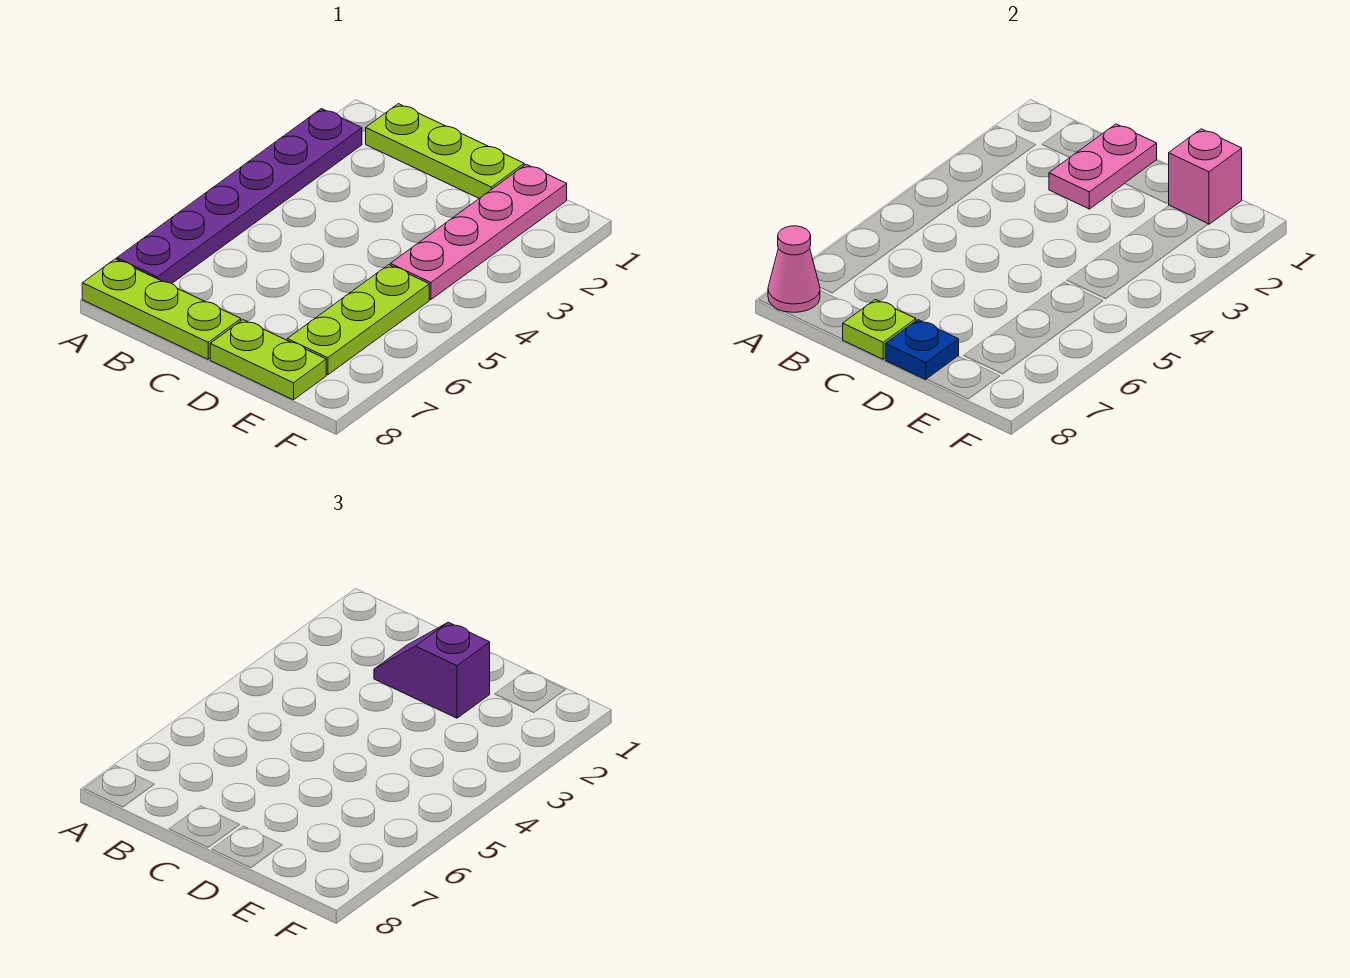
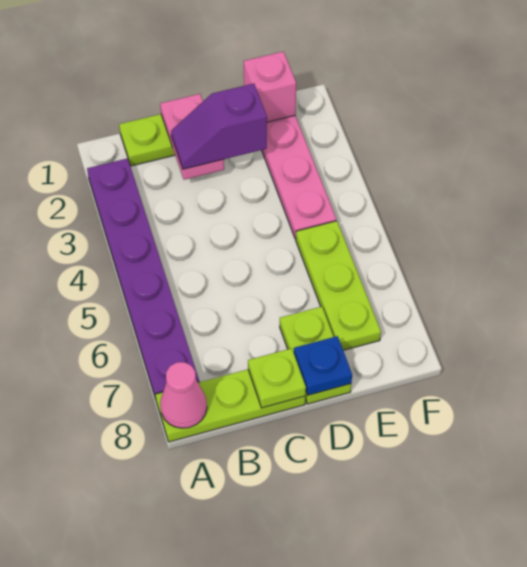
lime 1x2 plate [210,320,326,400] -> lime 1x2 plate turned to [280,307,351,404]

